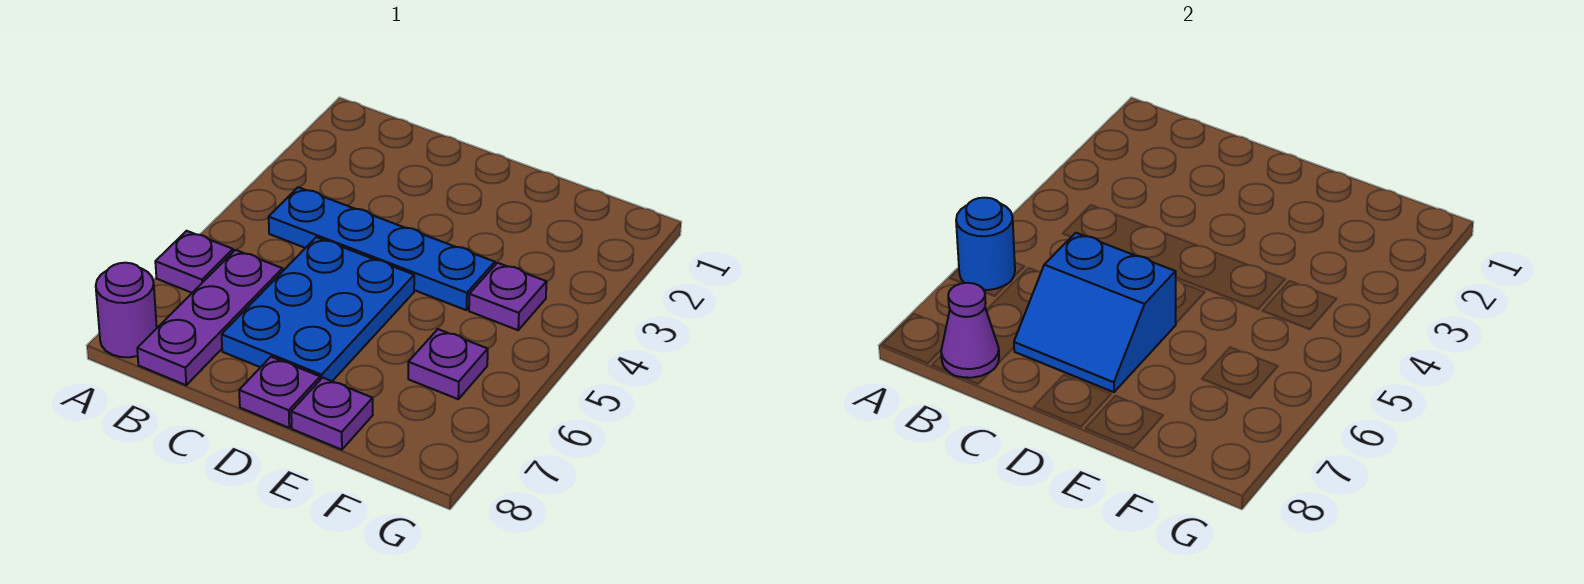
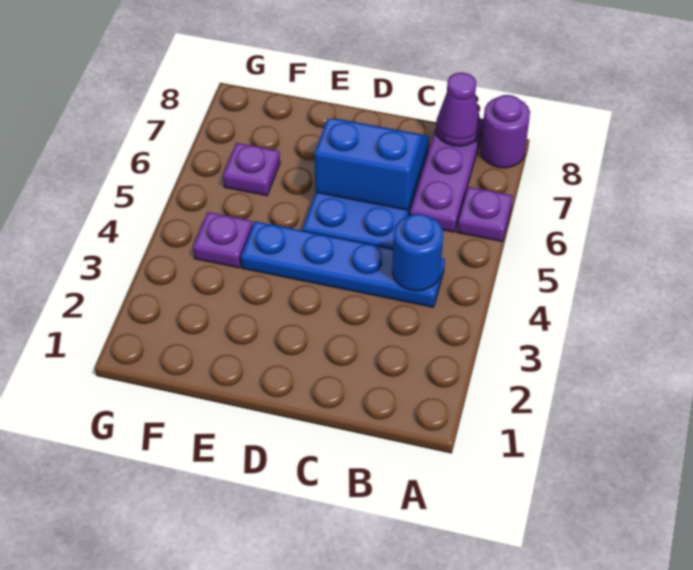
blue 1x1 round brick [956,198,1015,290] -> blue 1x1 round brick moved to [392,214,443,291]
purple 1x1 plate [239,357,320,428] -> none
purple 1x1 plate [291,378,373,450] -> none

